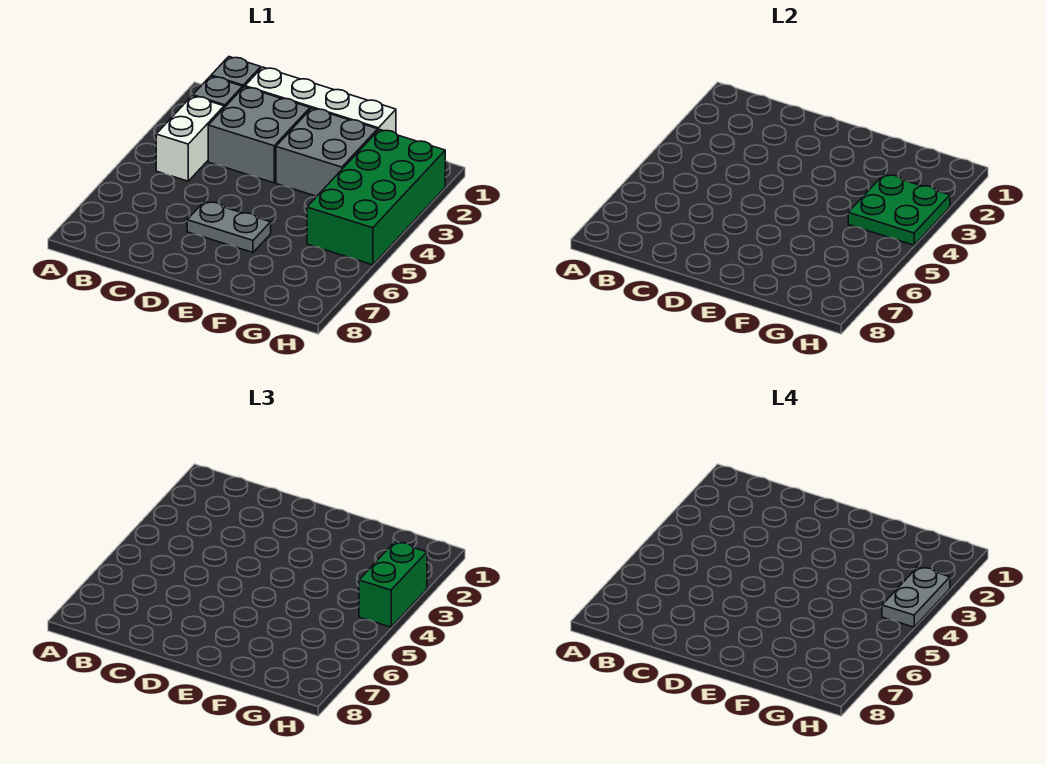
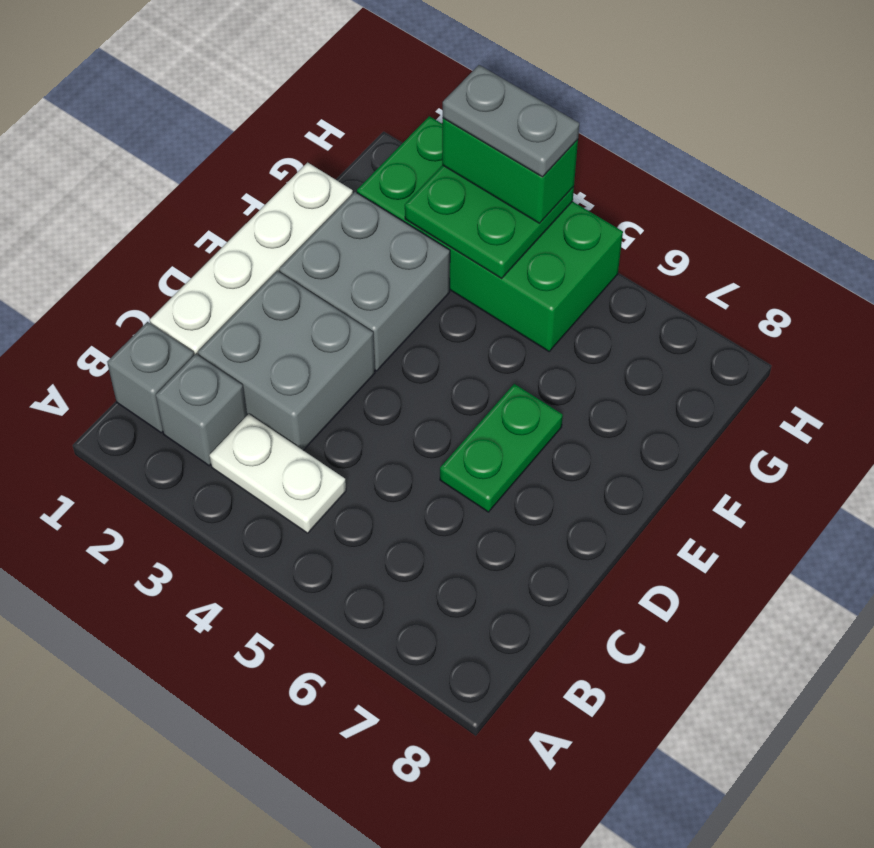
white 1x2 brick [156,96,224,181] -> white 1x2 plate [209,414,346,533]
grey 1x2 plate [187,201,271,253] -> green 1x2 plate [440,384,563,512]

